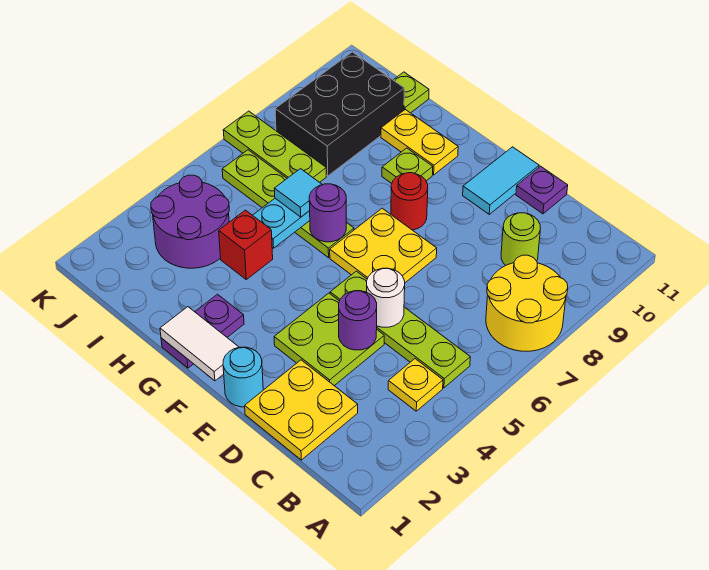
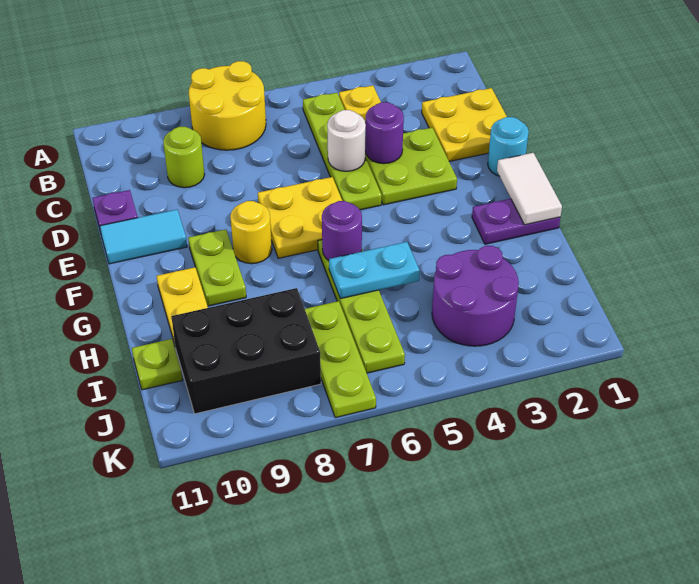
red 1x1 round brick [391,173,428,230] -> yellow 1x1 round brick [230,201,272,264]
lime 1x1 plate [382,148,433,183] -> lime 1x2 plate [188,229,246,306]
red 1x1 brick [219,210,273,279] -> none
cyan 1x1 tile [274,169,322,217] -> none

